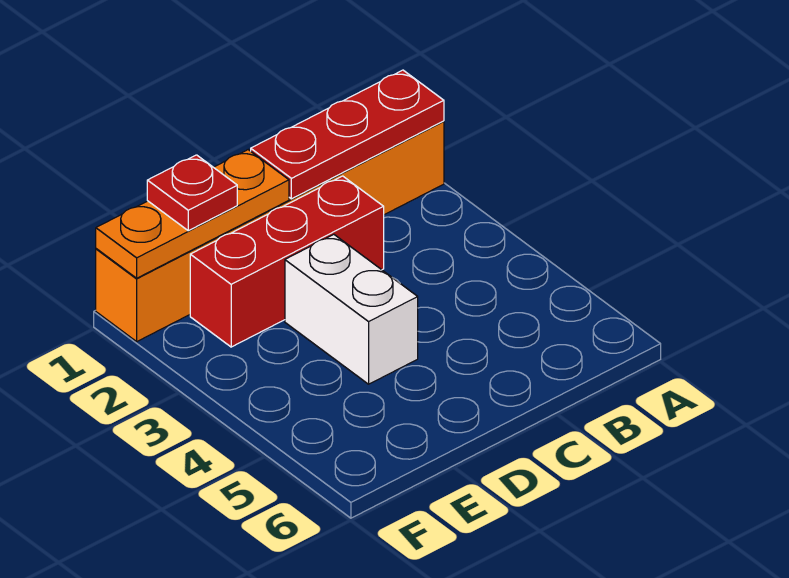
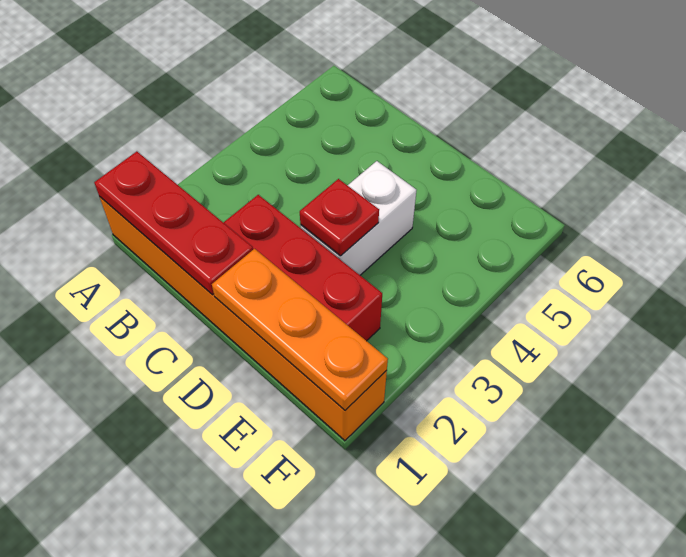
red 1x1 plate [147,155,237,231] -> red 1x1 plate moved to [300,179,379,256]

